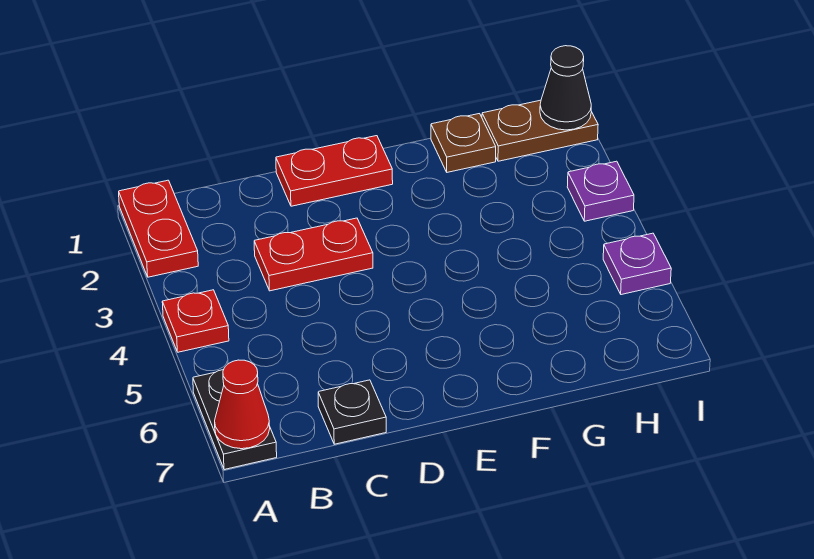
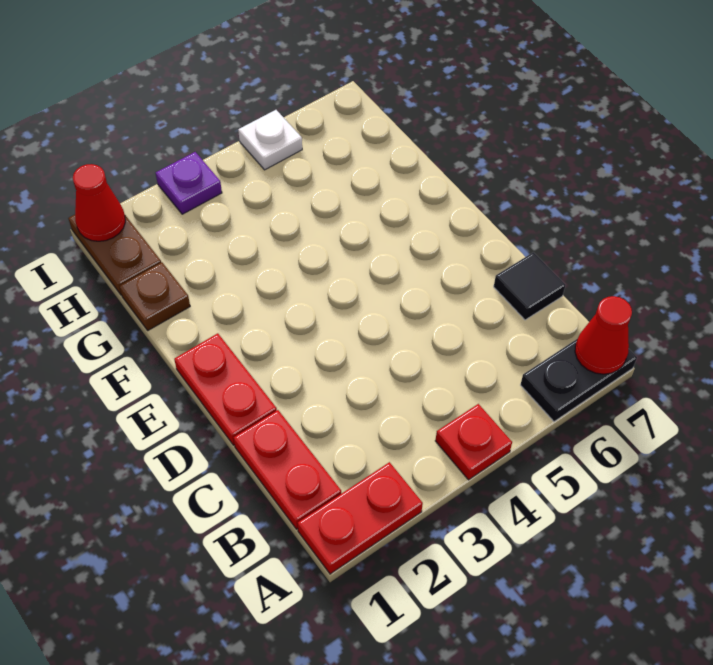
red 1x2 plate [254,218,373,291] -> red 1x2 plate moved to [233,410,341,529]
black 1x1 plate [318,380,386,444] -> black 1x1 tile [494,252,565,320]
black 1x1 cone [540,46,591,130] -> red 1x1 cone [73,164,125,241]
purple 1x1 plate [603,233,671,295] -> white 1x1 plate [238,110,302,170]

